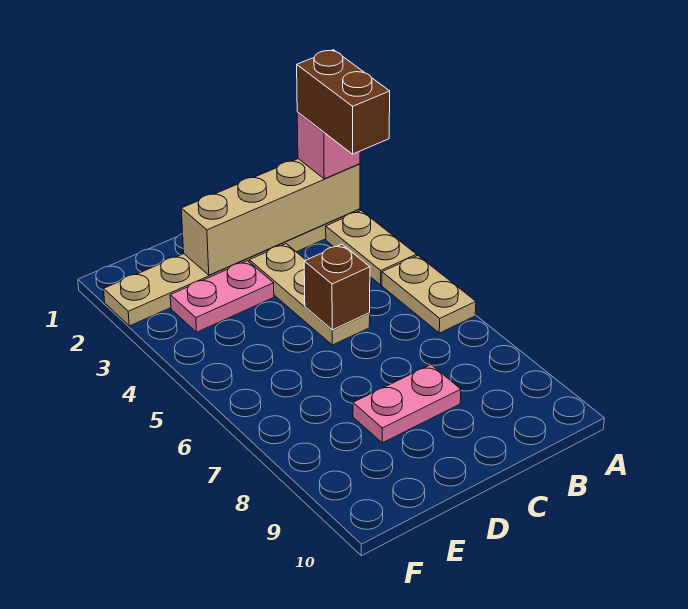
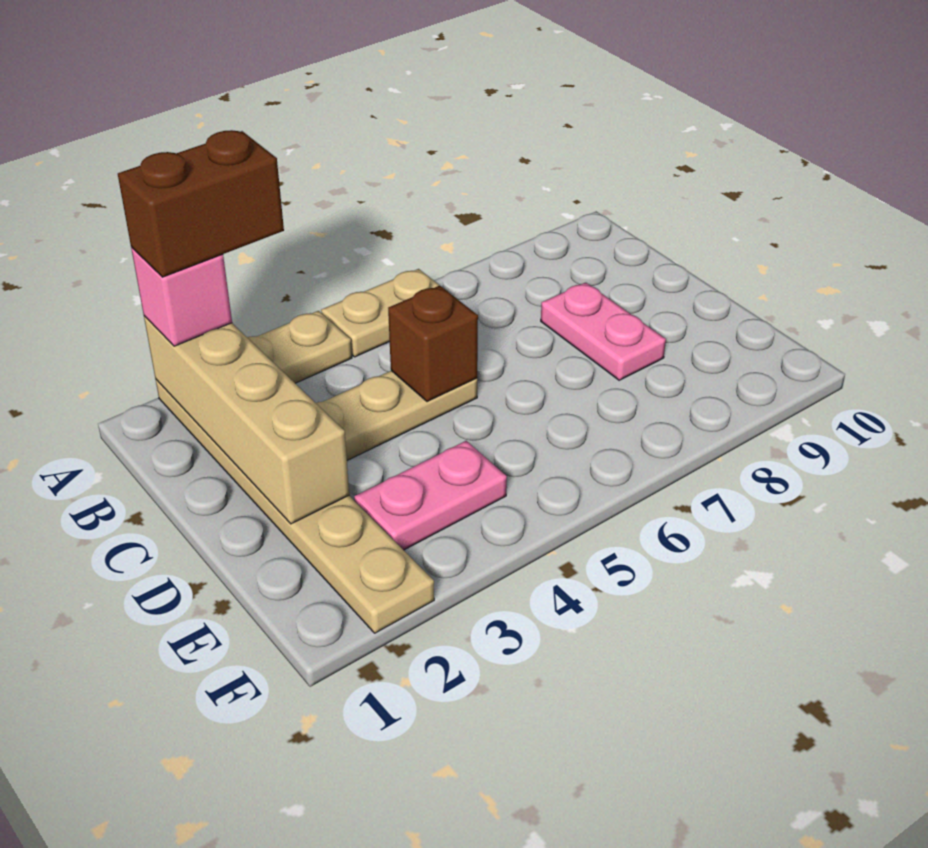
pink 1x2 plate [170,261,274,332] -> pink 1x2 plate turned to [354,441,507,550]

